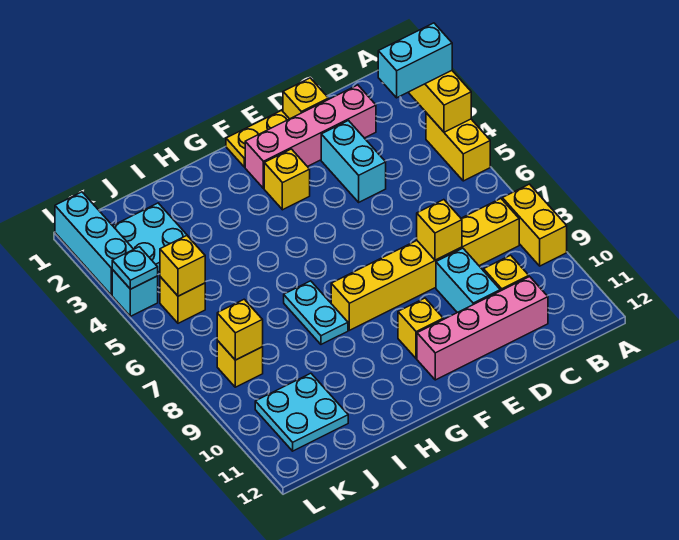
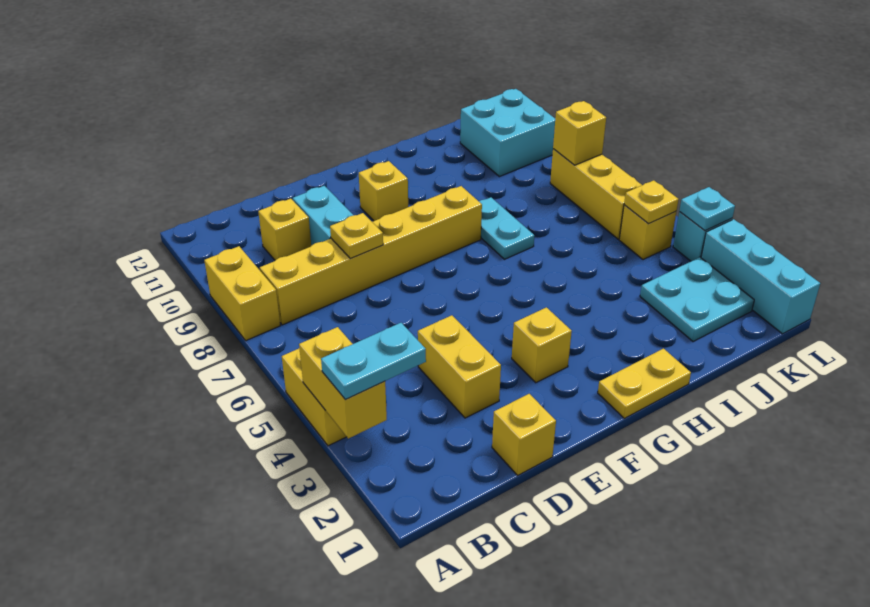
cyan 1x2 brick [378,23,452,98] -> cyan 1x2 plate [321,323,426,399]
pink 1x4 brick [245,85,376,188] -> none
pink 1x4 brick [417,277,548,380] -> none
cyan 1x2 brick [321,121,386,202] -> yellow 1x2 brick [418,315,501,418]
yellow 1x1 brick [417,200,462,260] -> yellow 1x1 plate [330,213,383,259]
yellow 1x2 plate [226,110,289,167] -> yellow 1x2 plate moved to [598,349,691,418]
cyan 2x2 plate [255,373,348,451] -> cyan 2x2 brick [460,89,555,177]
yellow 1x1 brick [160,236,205,296] -> yellow 1x1 plate [624,180,679,224]
yellow 1x1 brick [217,341,263,387] -> yellow 1x3 brick [550,149,642,239]

